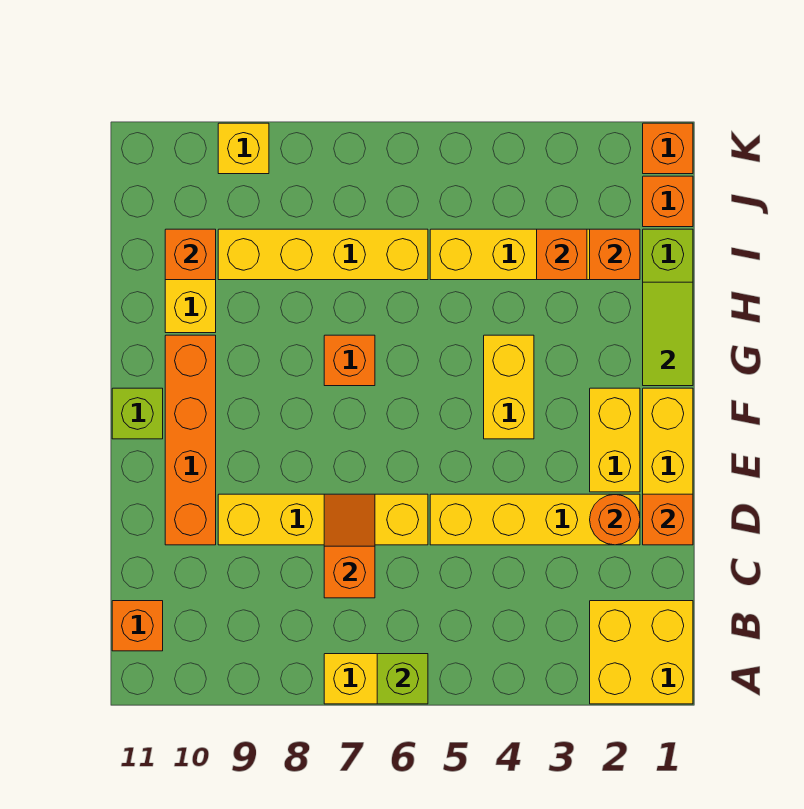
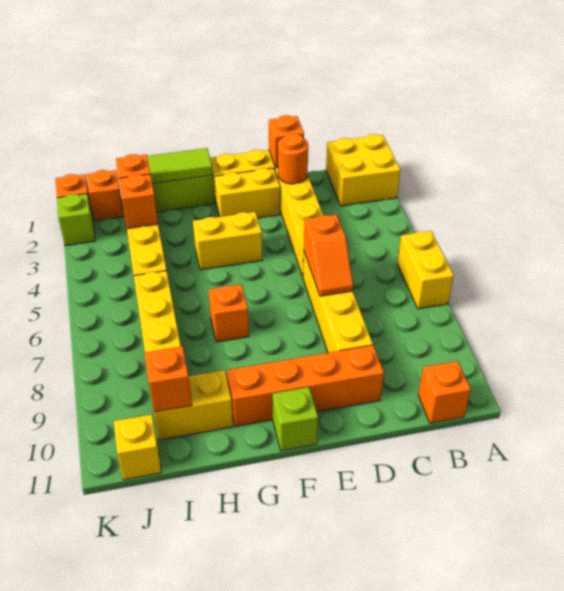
lime 1x1 brick [377,654,428,704] -> lime 1x1 brick moved to [57,194,95,246]
orange 1x2 slope [324,494,375,598] -> orange 1x2 slope turned to [304,215,353,296]
yellow 1x1 brick [218,123,269,174] -> yellow 1x1 brick moved to [114,414,162,480]

